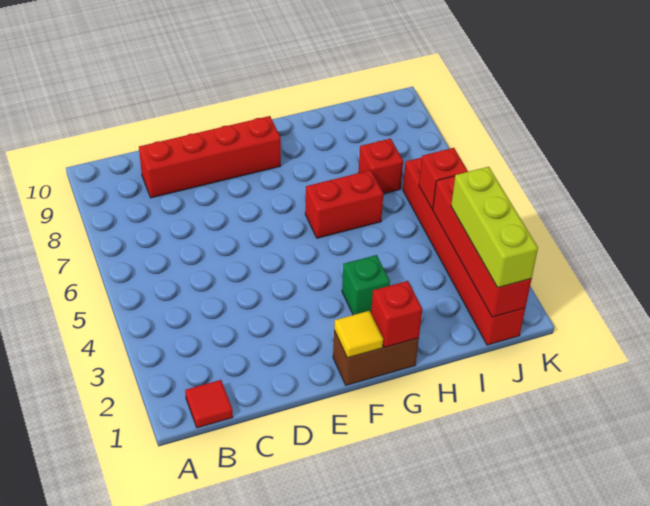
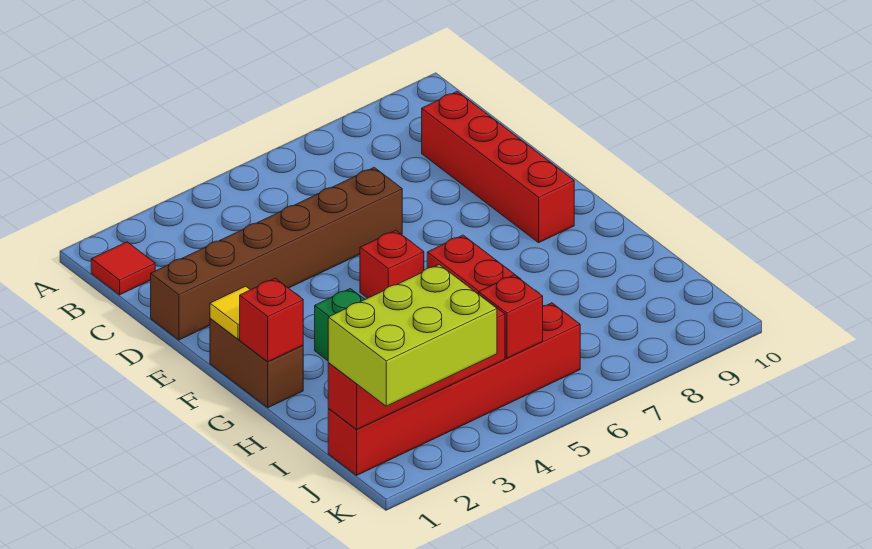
none -> brown 1x6 brick [151,167,402,340]
red 1x1 brick [359,139,403,194] -> red 1x1 brick moved to [360,230,424,298]
lime 1x3 brick [451,167,538,288] -> lime 2x3 brick [328,265,497,406]

